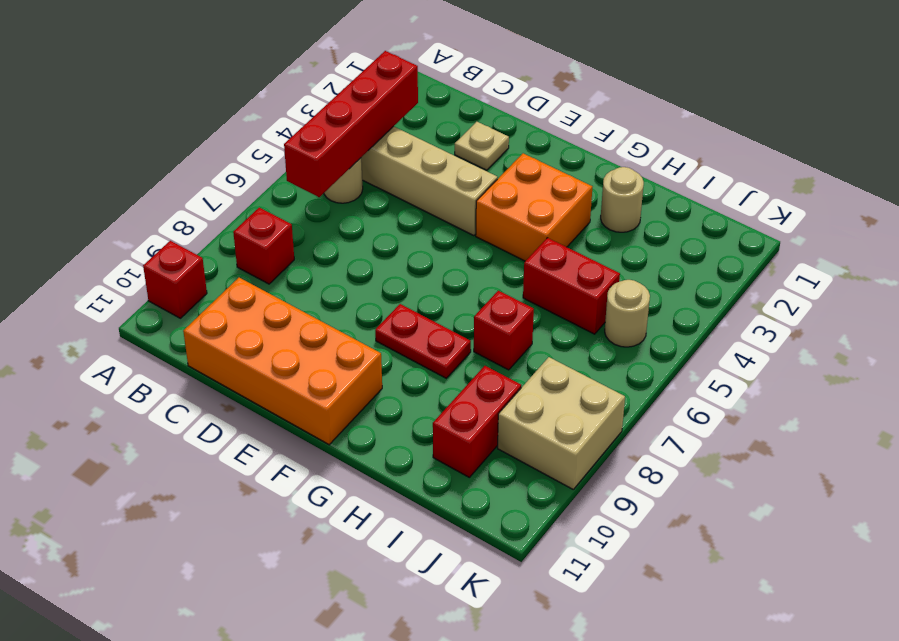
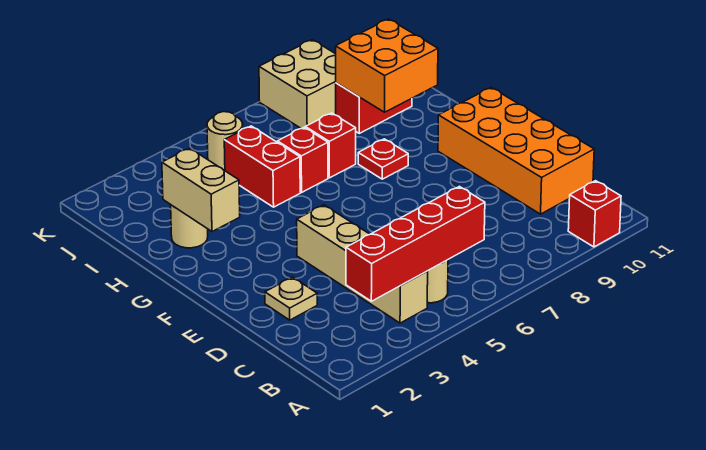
red 1x1 brick [233,208,294,284] -> red 1x1 brick moved to [277,128,328,192]
orange 2x2 brick [476,153,592,261] -> orange 2x2 brick moved to [336,19,438,112]
red 1x2 plate [375,304,471,378] -> red 1x1 plate [358,139,408,179]
none -> tan 1x2 brick [162,148,240,232]

